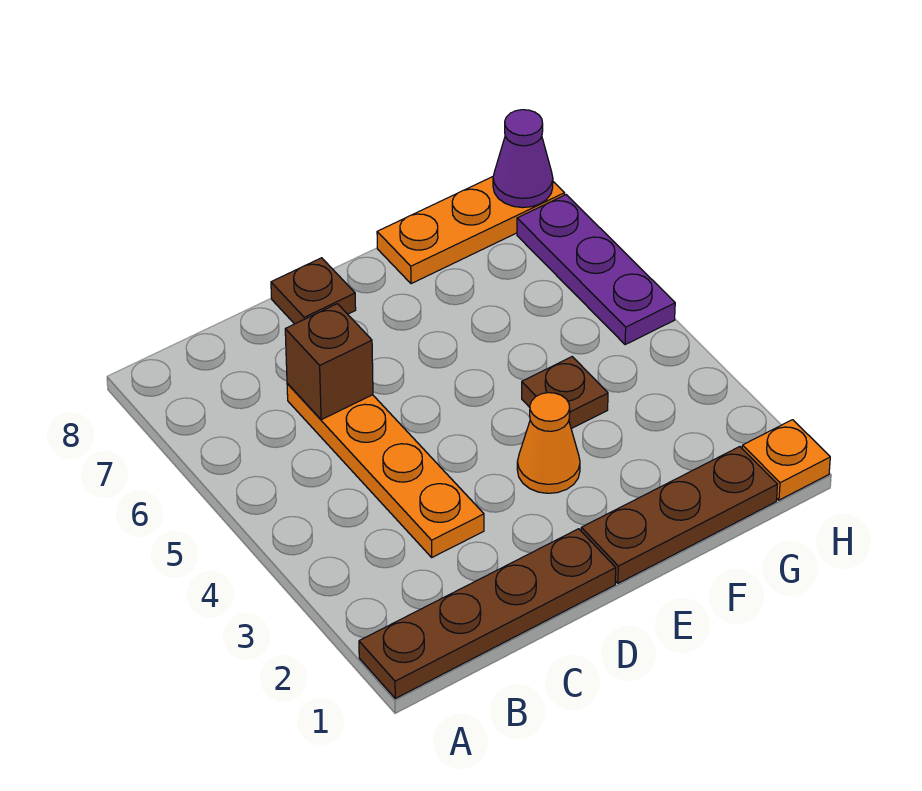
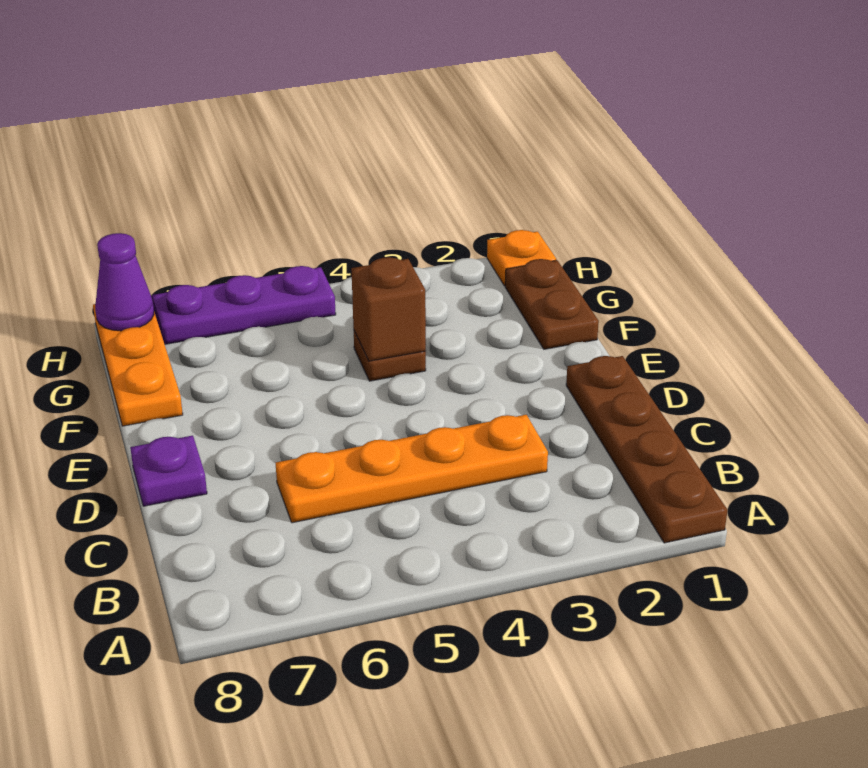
brown 1x1 brick [285,304,373,420] -> brown 1x1 brick moved to [351,257,426,361]
brown 1x1 plate [271,258,356,324] -> purple 1x1 plate [130,436,207,506]
brown 1x3 plate [581,447,777,583] -> brown 1x2 plate [505,259,599,349]
orange 1x1 cone [517,393,580,493] -> none

